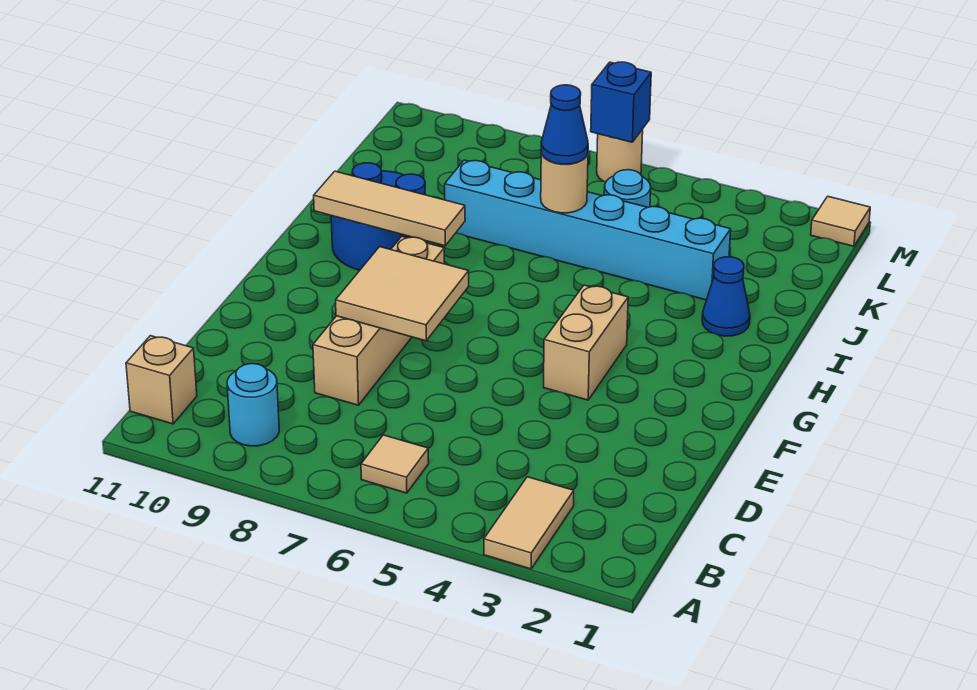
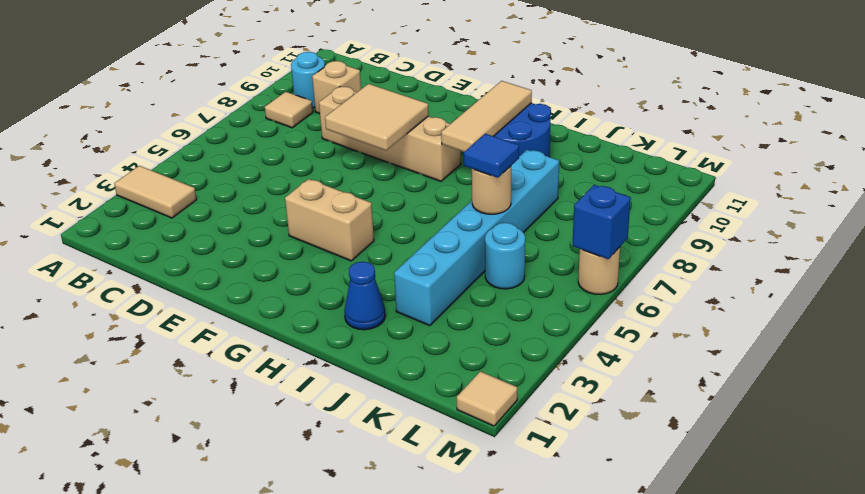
tan 1x1 tile [361,435,429,493] -> tan 1x1 tile moved to [265,92,313,128]
tan 1x1 brick [126,336,197,424] -> tan 1x1 brick moved to [312,61,361,114]
blue 1x1 cone [541,85,588,164] -> blue 1x1 tile [464,134,519,178]

